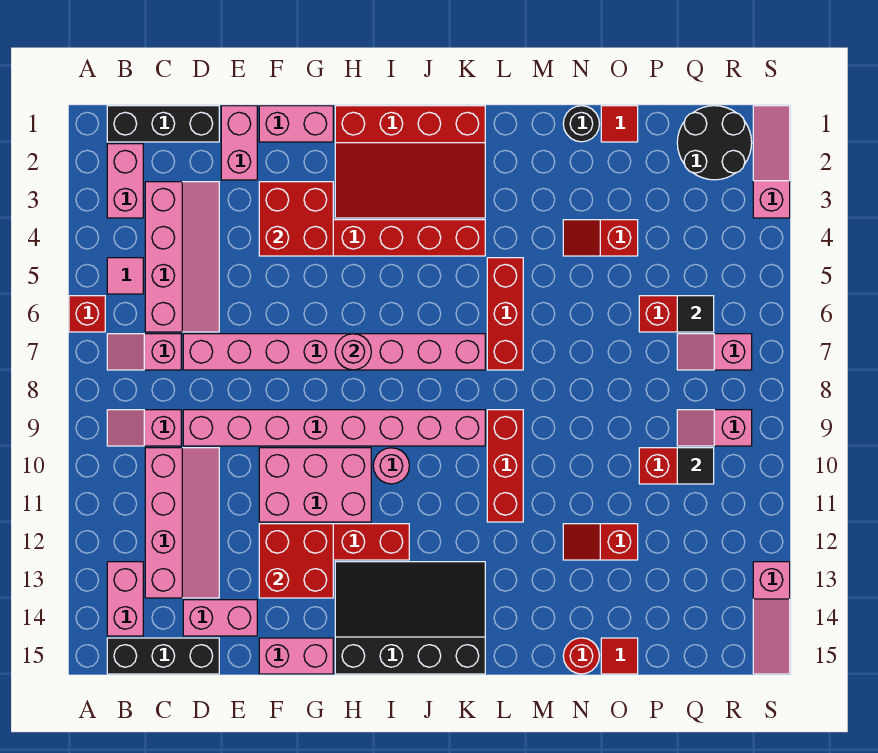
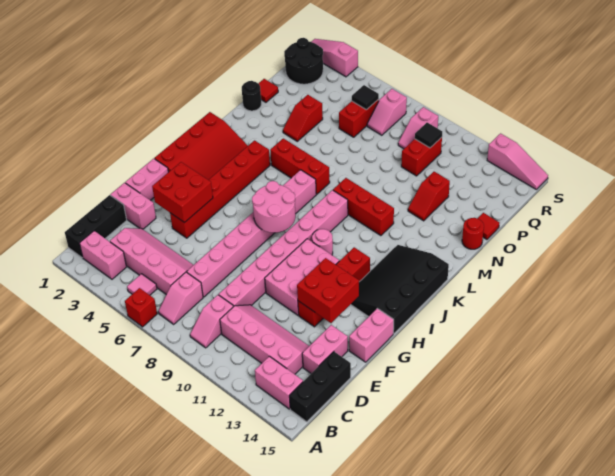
pink 1x1 round brick [335,334,371,370] -> pink 2x2 round brick [252,181,296,233]

